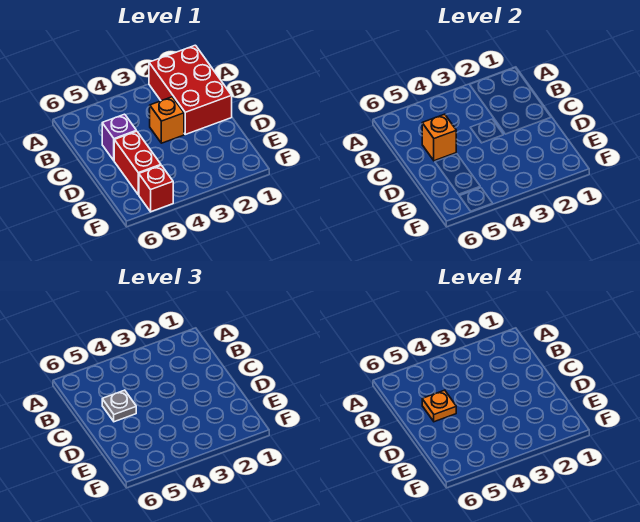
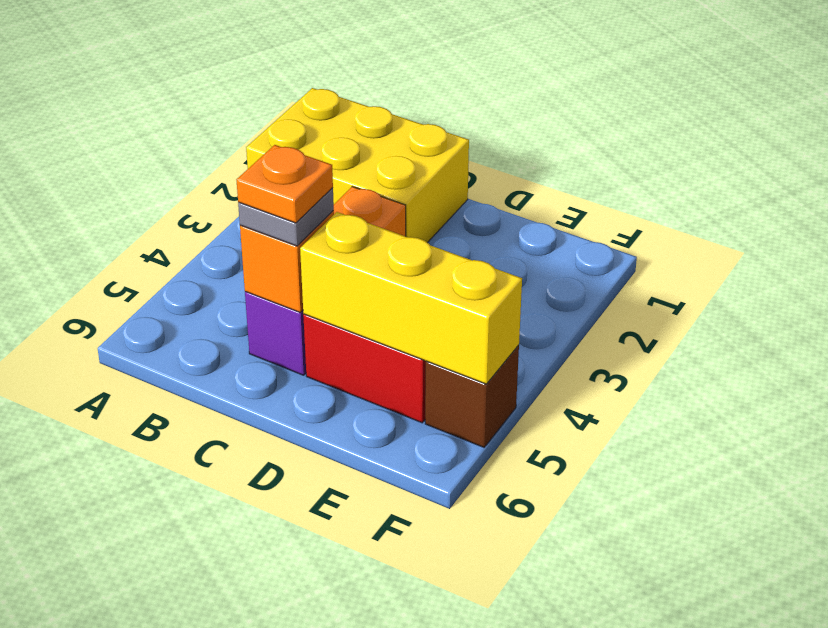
red 2x3 brick [149,45,232,134] -> yellow 2x3 brick [246,88,469,243]
none -> yellow 1x3 brick [300,212,522,384]
red 1x1 brick [139,165,173,212] -> brown 1x1 brick [425,345,519,447]

